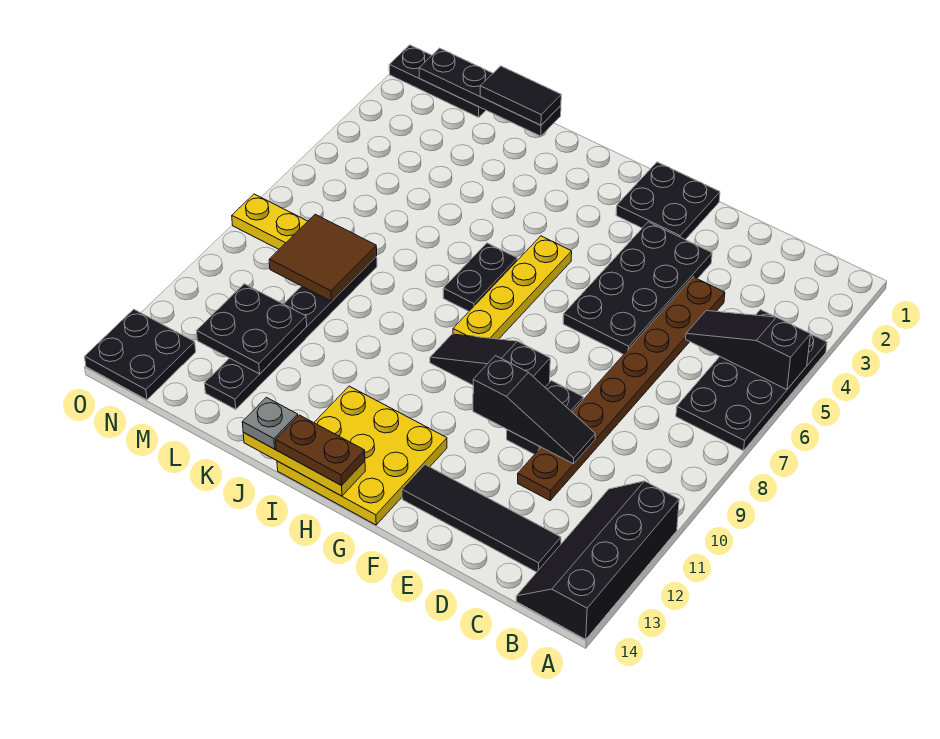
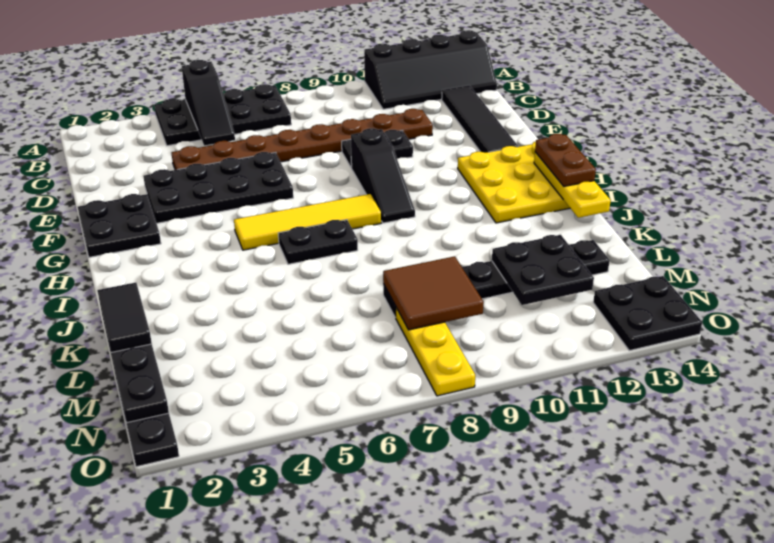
black 1x3 slope [473,356,595,464] -> none
yellow 1x4 plate [453,236,572,339] -> yellow 1x4 tile [234,194,381,250]
grey 1x1 plate [242,397,298,449] -> none

